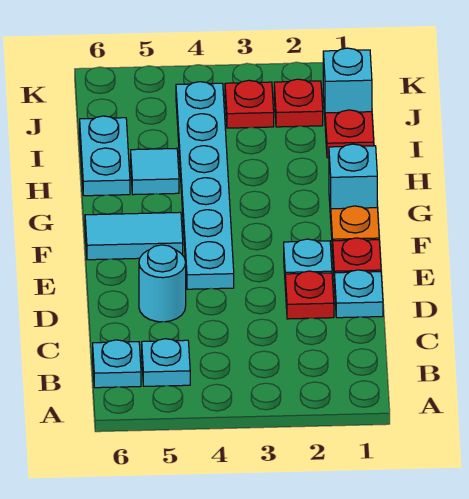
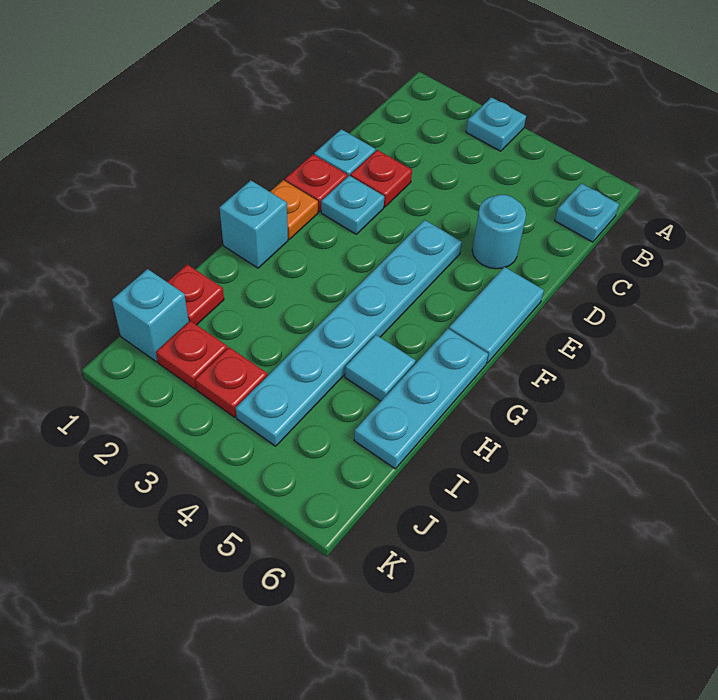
cyan 1x1 plate [142,339,190,386] -> cyan 1x1 plate moved to [466,97,526,151]
cyan 1x2 tile [85,212,183,260] -> cyan 1x2 tile turned to [449,267,544,363]
cyan 1x2 plate [80,116,130,196] -> cyan 1x3 plate [354,329,488,469]

